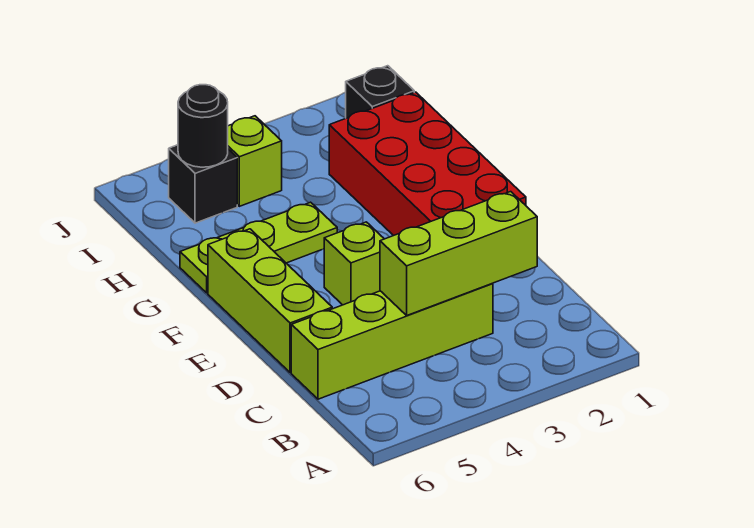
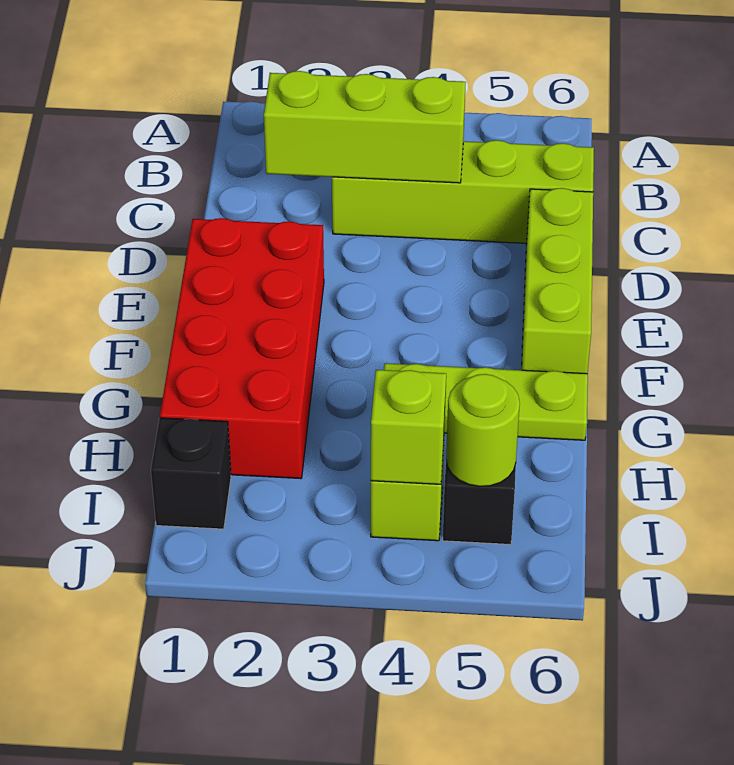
lime 1x1 brick [324,222,384,305] -> lime 1x1 brick moved to [371,370,446,484]
black 1x1 round brick [178,85,228,167] -> lime 1x1 round brick [446,374,520,486]

